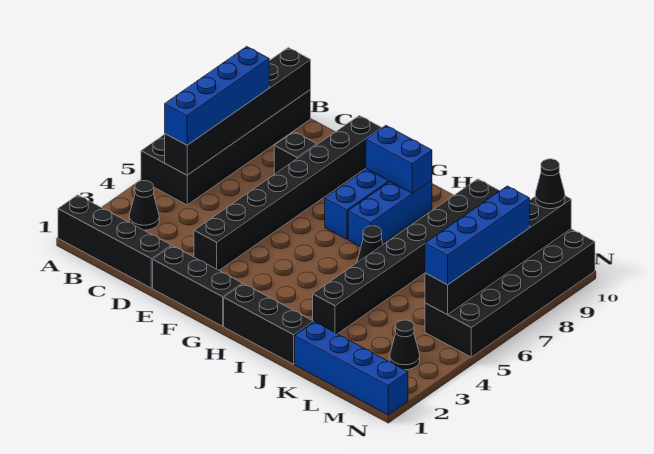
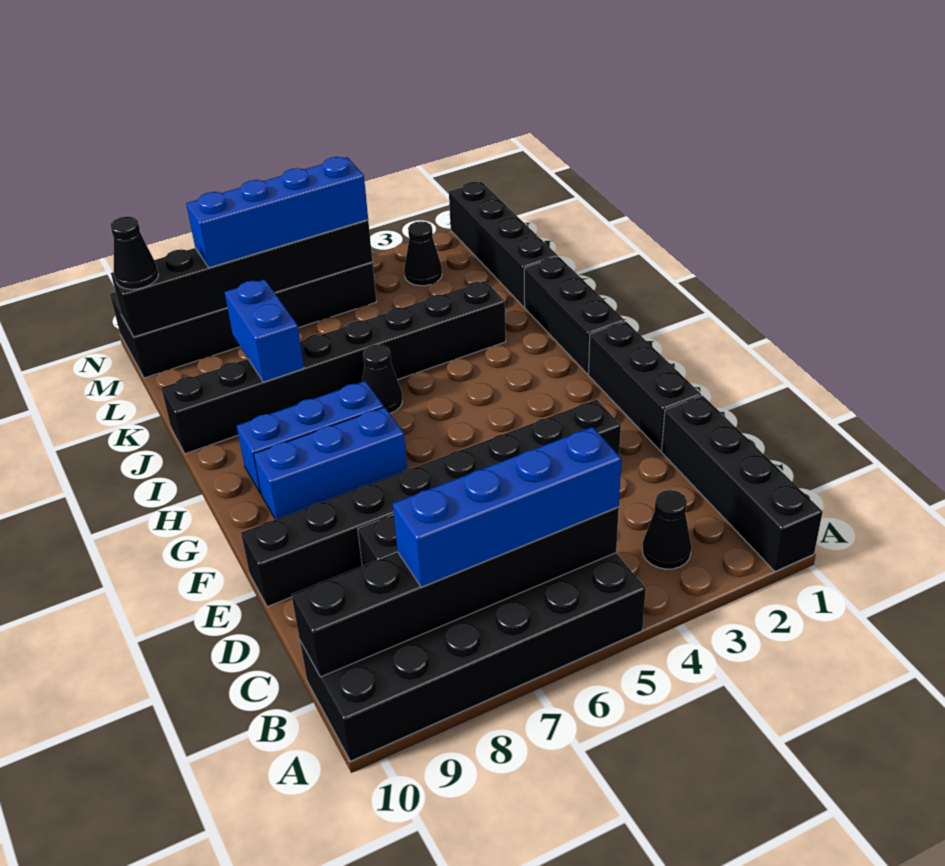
blue 1x2 brick [366,126,432,193] -> blue 1x2 brick moved to [225,279,304,382]
blue 1x4 brick [295,322,408,415] -> black 1x4 brick [449,182,558,307]

